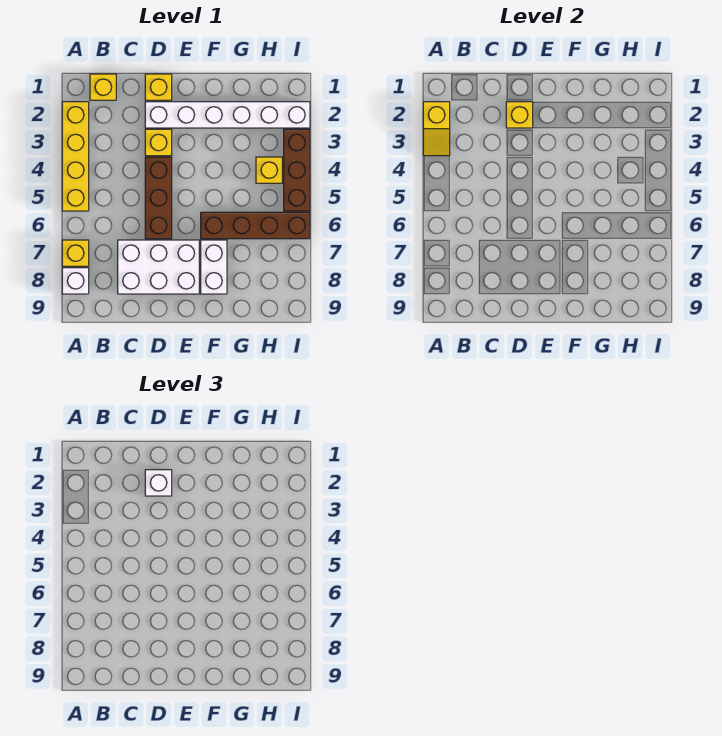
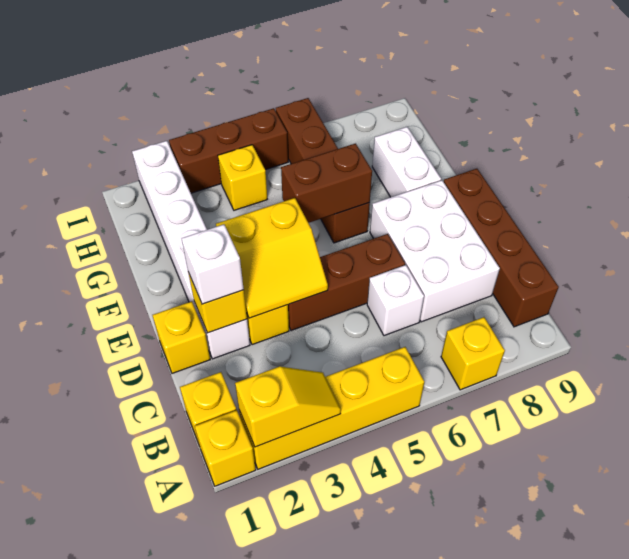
none -> yellow 1x1 brick [195,410,256,486]
white 1x1 brick [62,268,89,294] -> white 1x1 brick moved to [367,265,424,336]
none -> brown 1x4 brick [444,169,559,327]
none -> yellow 2x2 slope [216,198,328,318]
none -> brown 1x2 brick [281,144,372,223]
white 1x2 brick [201,240,227,294] -> white 1x2 brick turned to [372,127,441,197]

